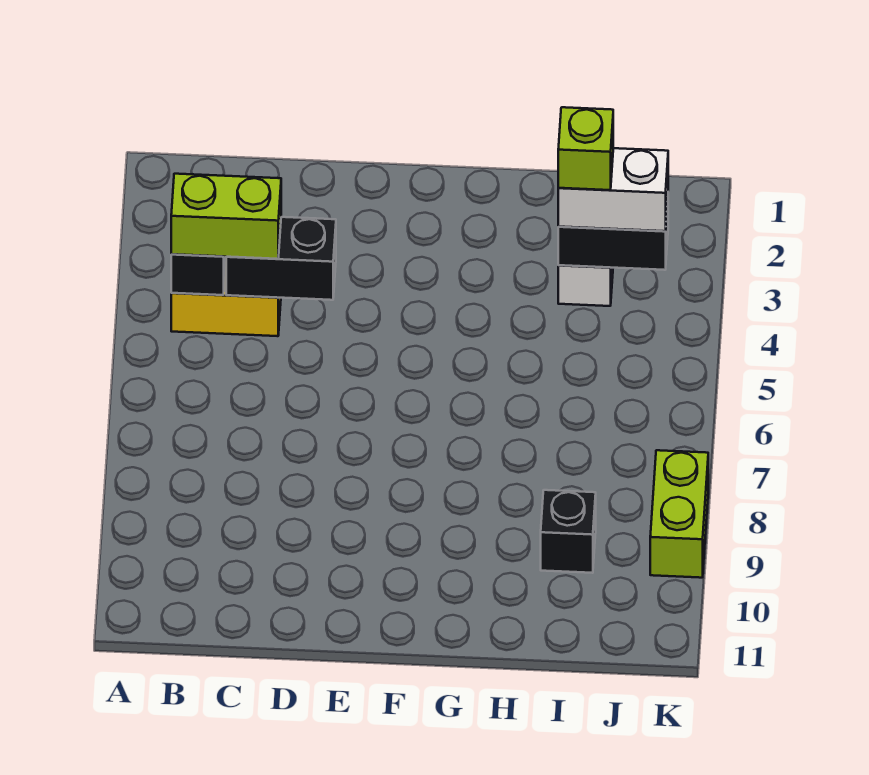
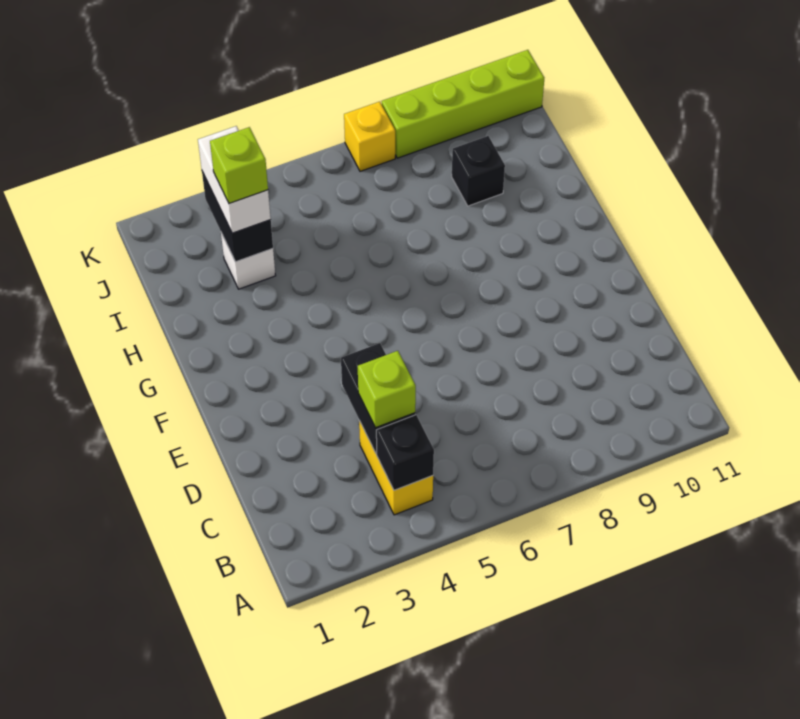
lime 1x2 brick [171,174,281,259] -> lime 1x1 brick [358,351,416,428]
none -> yellow 1x1 brick [344,102,395,171]
lime 1x2 brick [650,450,708,578] -> lime 1x4 brick [382,50,544,158]

